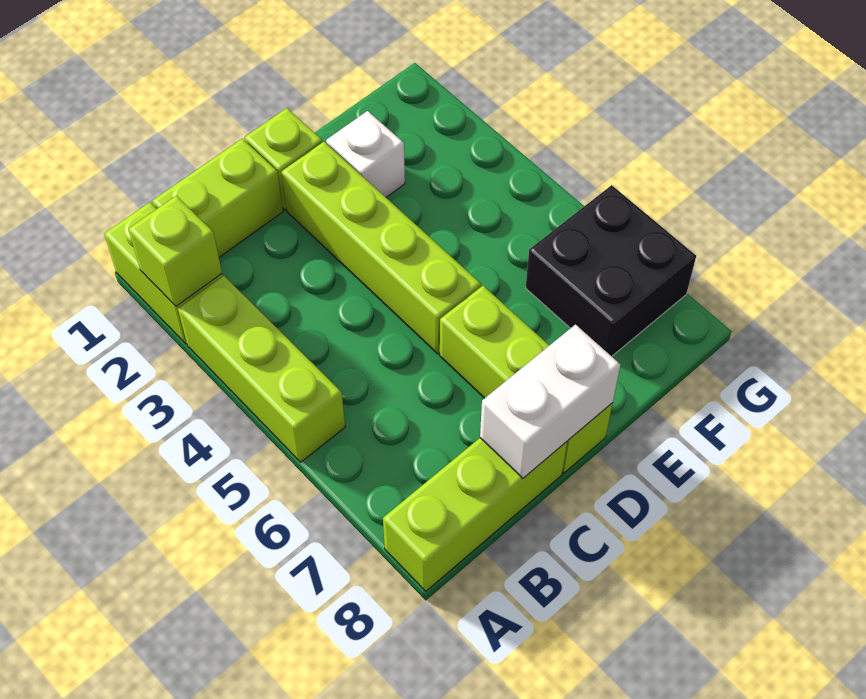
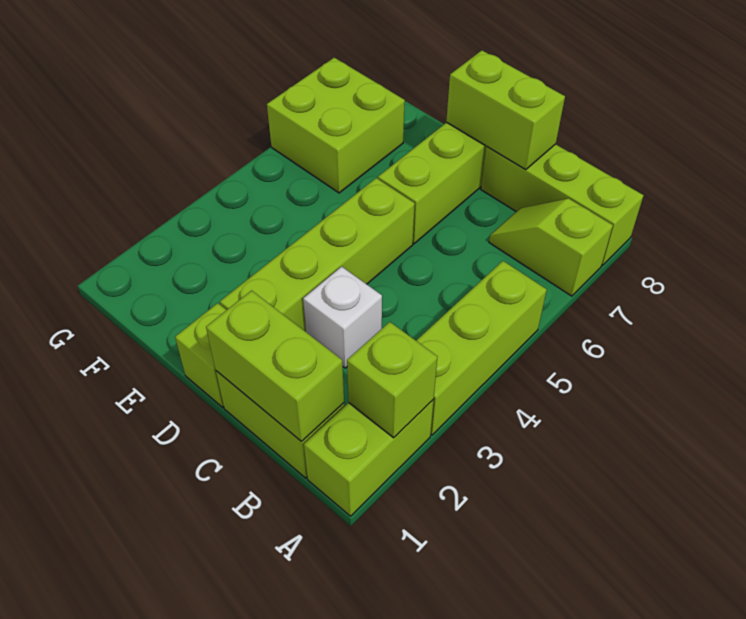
none -> lime 1x2 slope [489,199,613,296]
none -> lime 1x2 brick [206,291,344,441]
white 1x2 brick [480,325,620,478] -> lime 1x2 brick [446,50,565,170]
white 1x1 brick [326,111,405,197] -> white 1x1 brick moved to [303,267,382,368]
black 2x2 brick [526,185,696,356] -> lime 2x2 brick [267,58,405,193]

